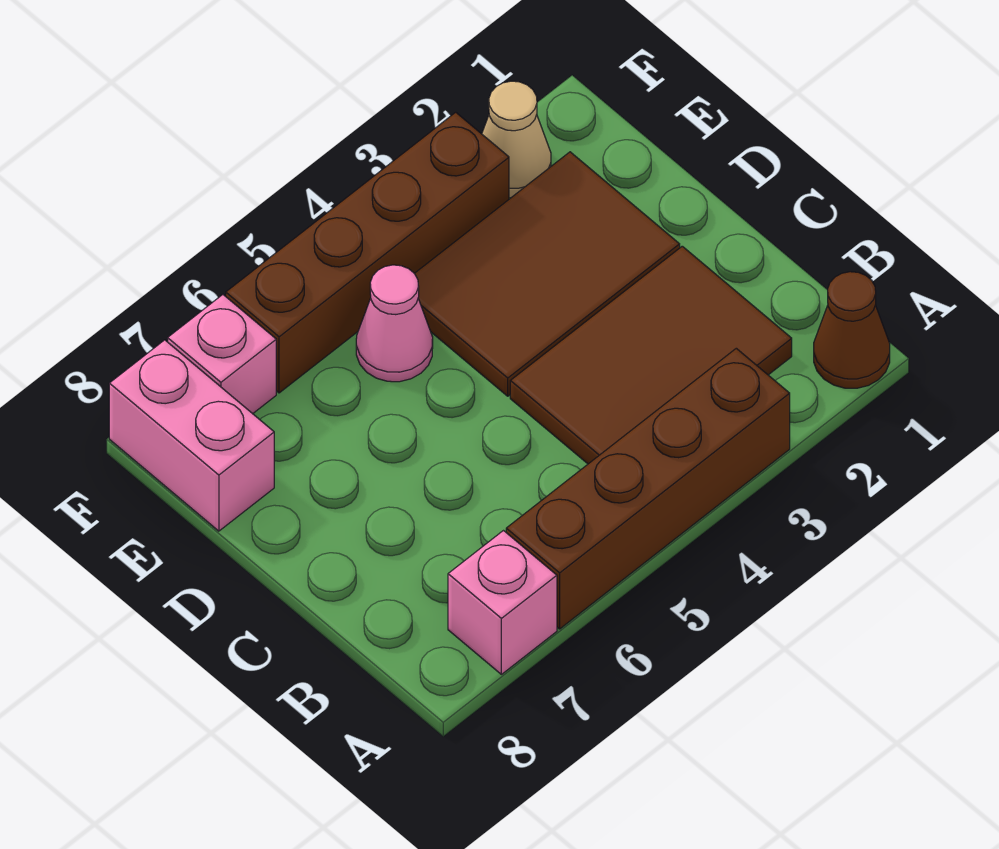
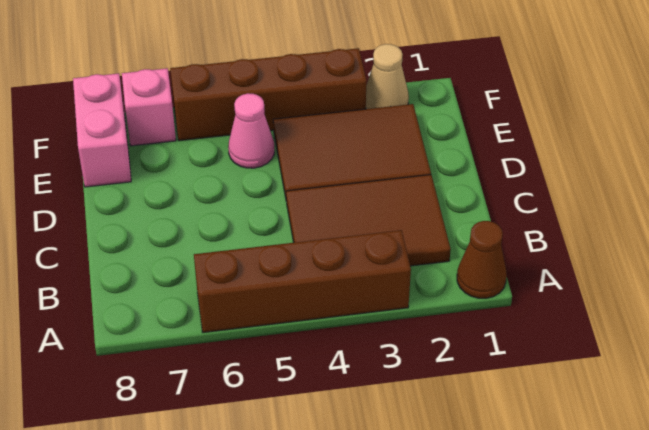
pink 1x1 brick [448,531,557,674] -> none

